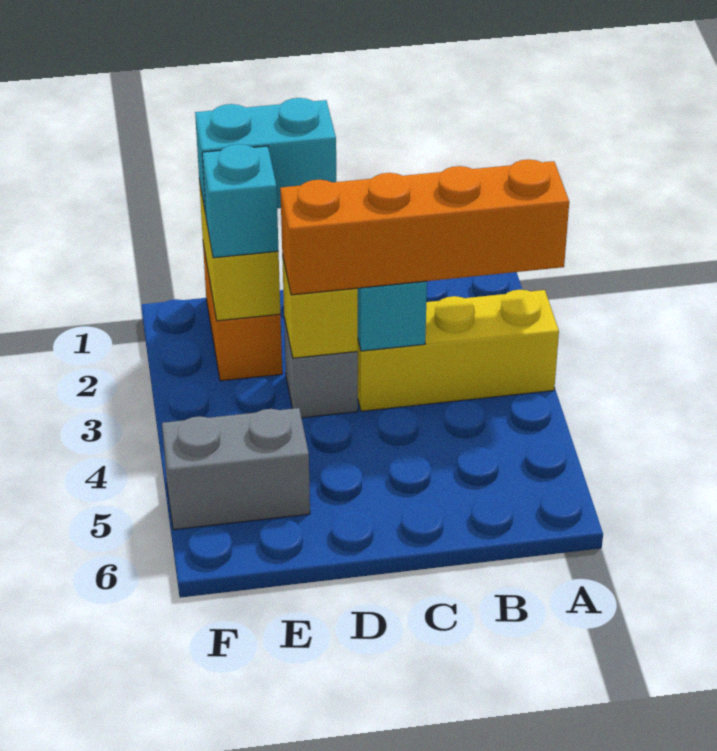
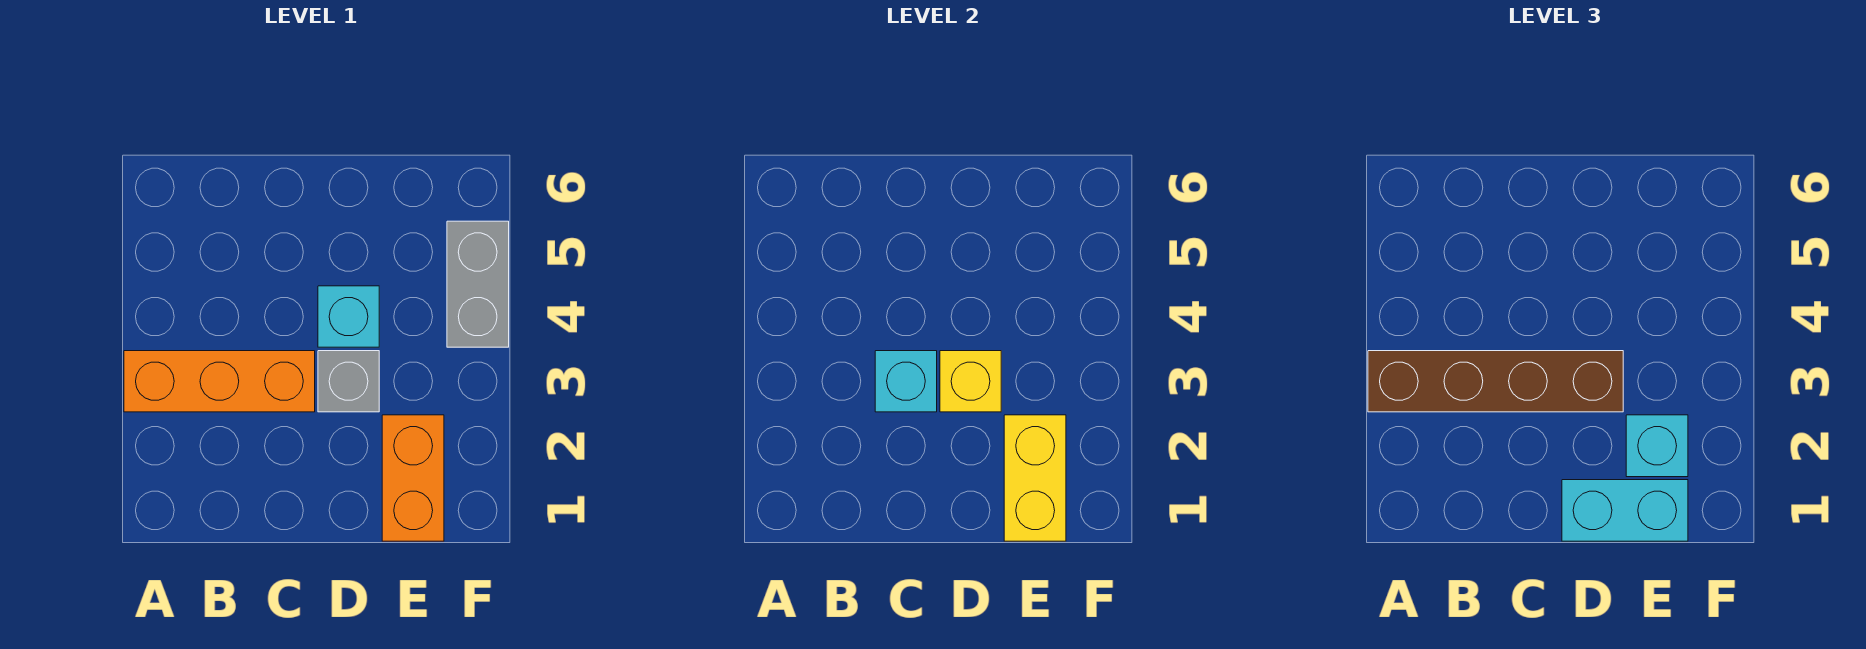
yellow 1x3 brick [357,290,559,411] -> orange 1x3 brick [124,351,315,412]
orange 1x4 brick [280,159,569,295] -> brown 1x4 brick [1368,351,1623,412]
none -> cyan 1x1 brick [318,286,379,347]
grey 1x2 brick [162,408,310,530] -> grey 1x2 brick turned to [447,221,509,347]

